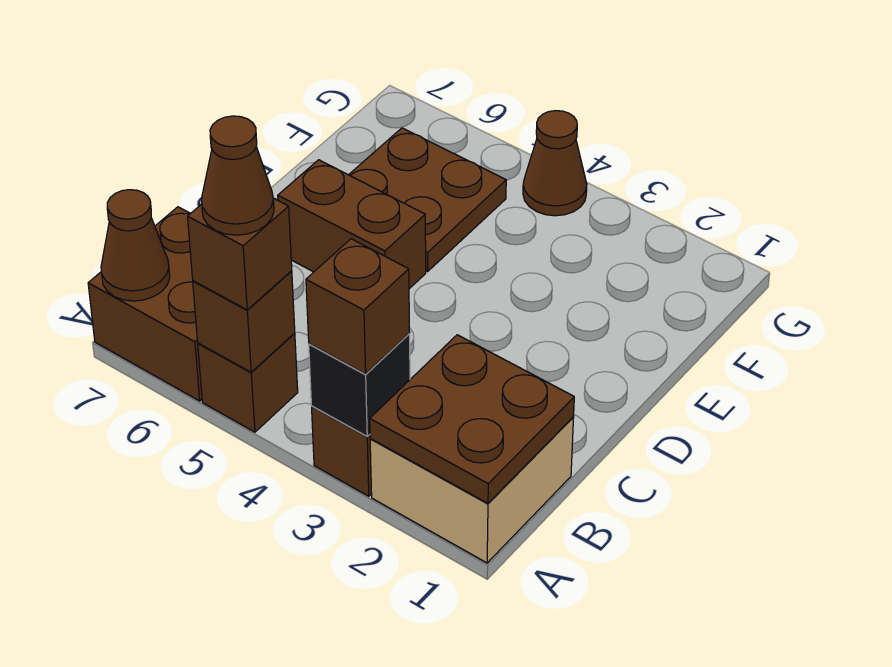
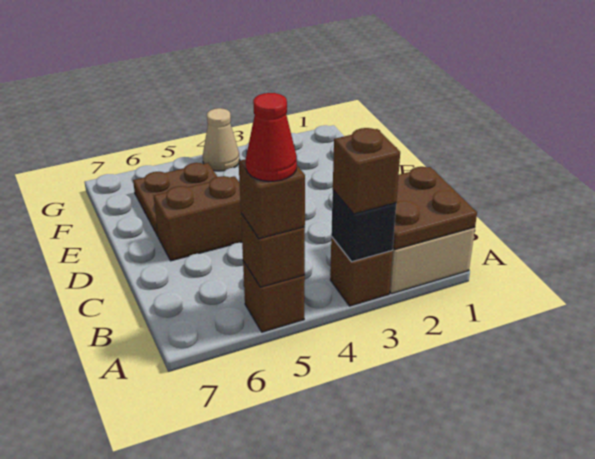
brown 1x1 cone [201,116,274,235] -> red 1x1 cone [246,93,297,181]
brown 2x2 brick [88,207,202,401] -> none
brown 1x1 cone [101,190,170,301] -> none
brown 1x1 cone [523,111,587,216] -> tan 1x1 cone [203,108,240,171]

